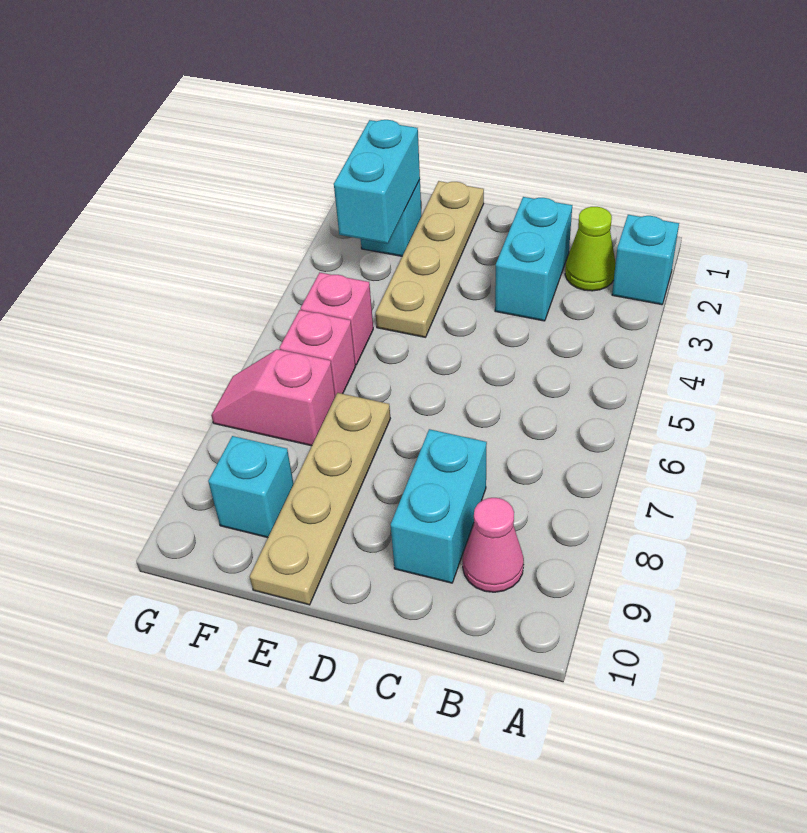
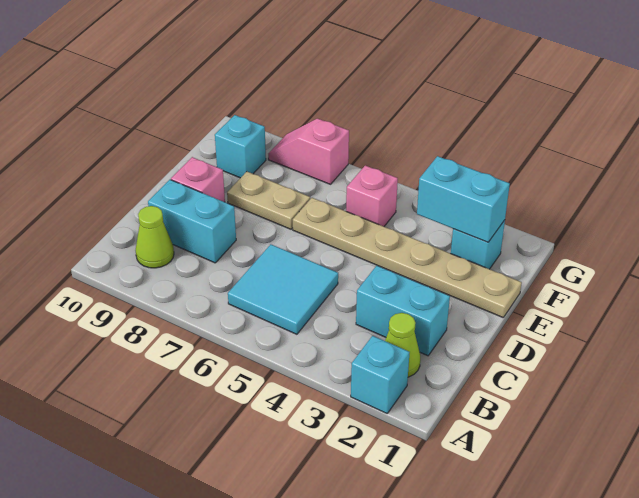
none -> cyan 2x2 tile [228,244,338,334]
pink 1x1 cone [463,498,524,592] -> lime 1x1 cone [135,206,174,268]
tan 1x4 plate [376,181,484,337] -> tan 1x6 plate [293,198,522,317]
tan 1x4 plate [250,393,390,605] -> tan 1x2 plate [227,172,310,229]
pink 1x1 brick [280,310,356,396] -> pink 1x1 brick moved to [171,157,225,202]
pink 1x2 slope [211,349,335,446] -> pink 1x2 slope turned to [268,118,349,184]

